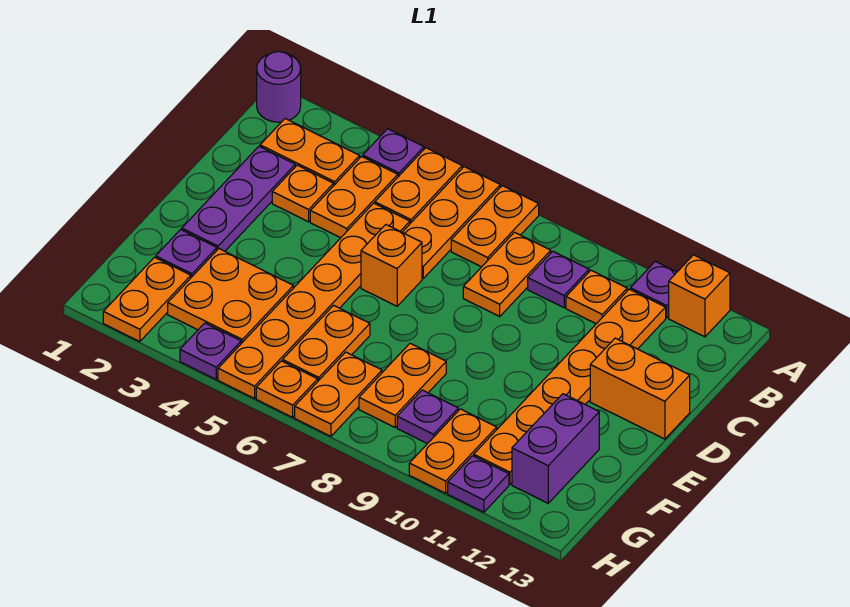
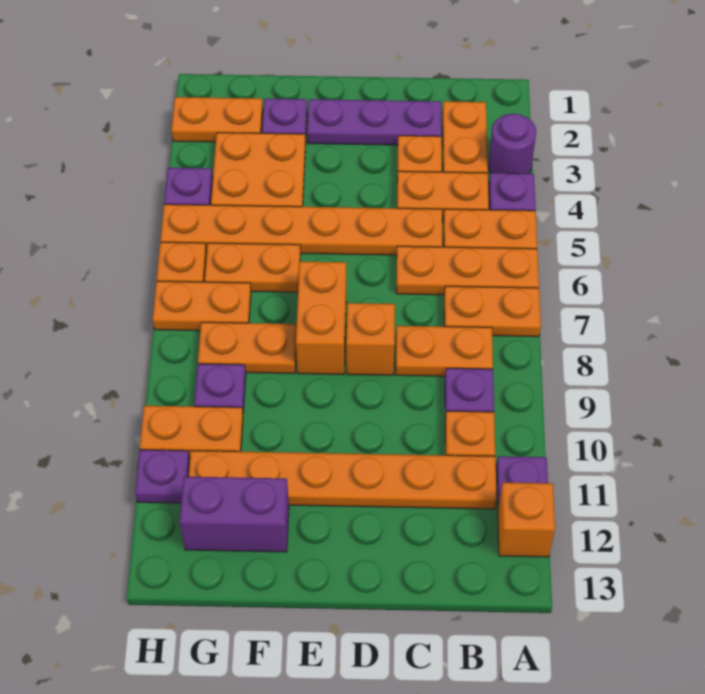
purple 1x1 round brick [257,52,301,122] -> purple 1x1 round brick moved to [488,114,536,174]
orange 1x1 brick [361,225,422,306] -> orange 1x1 brick moved to [346,303,395,375]
orange 1x2 brick [590,338,690,439] -> orange 1x2 brick moved to [296,261,346,374]

